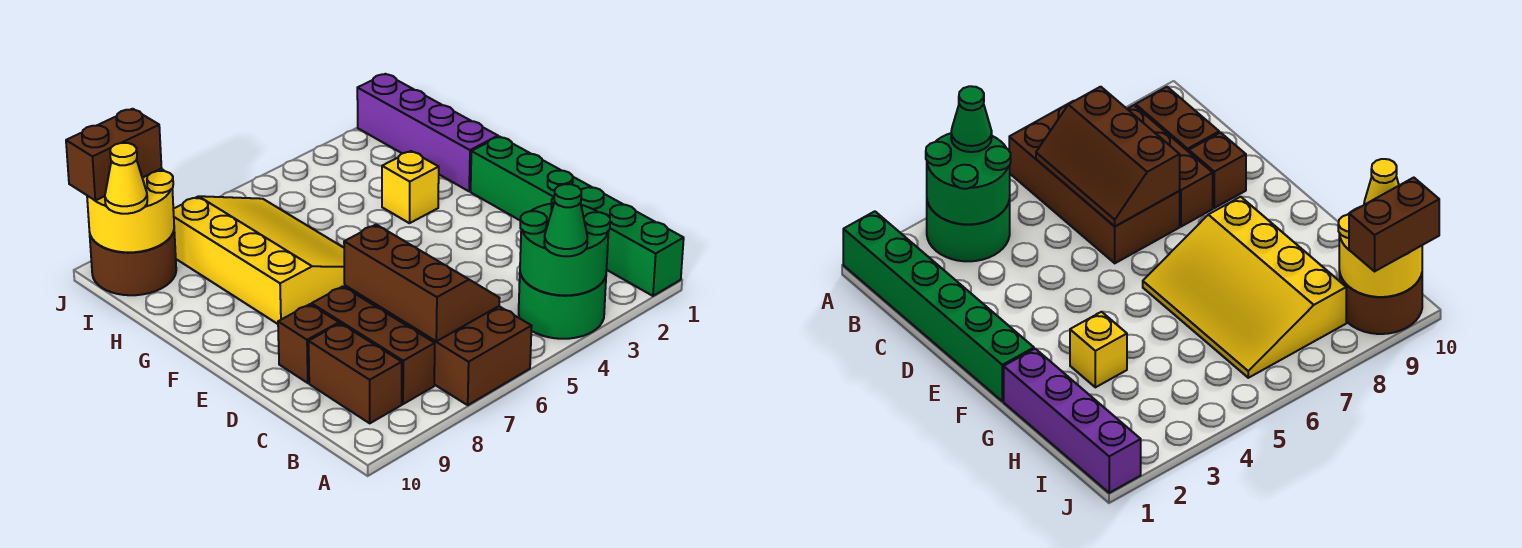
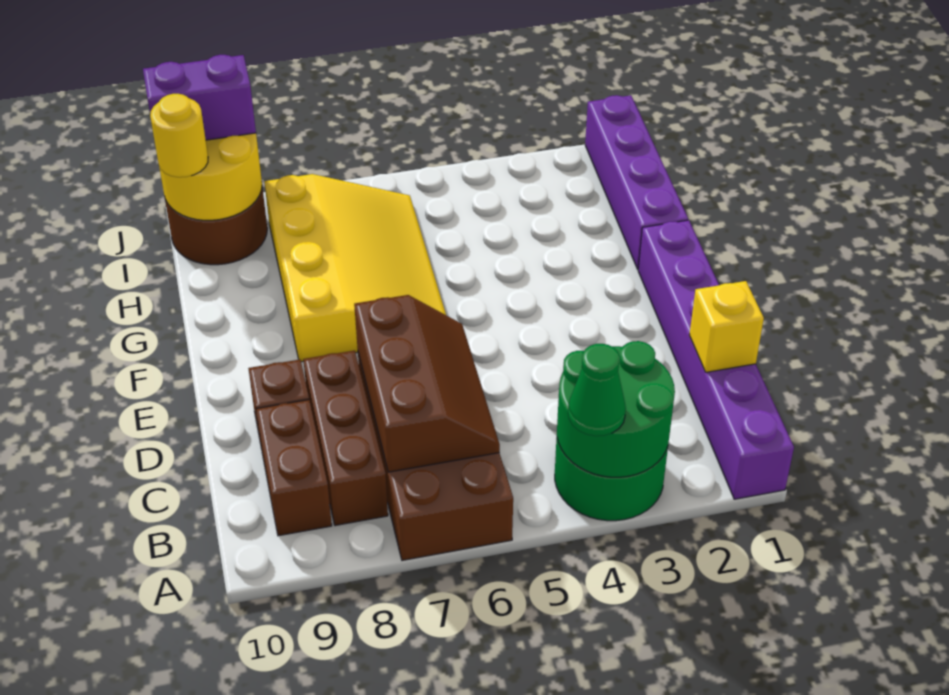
green 1x6 brick [471,137,684,296] -> purple 1x6 brick [638,220,794,499]
yellow 1x1 brick [382,151,439,223] -> yellow 1x1 brick moved to [689,281,764,372]
yellow 1x1 cone [105,143,147,214] -> yellow 1x1 round brick [150,94,208,177]
brown 1x2 brick [66,109,161,201] -> purple 1x2 brick [143,55,256,140]

